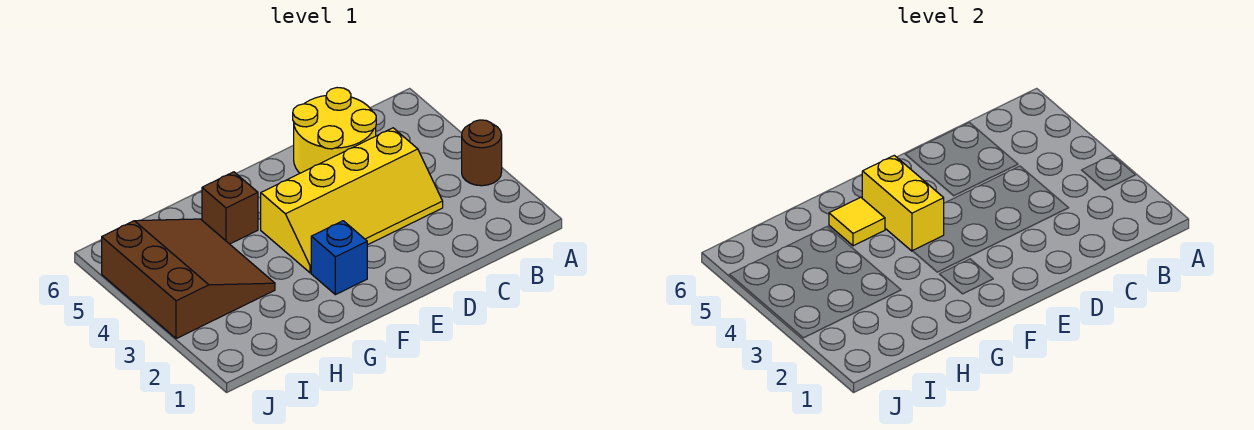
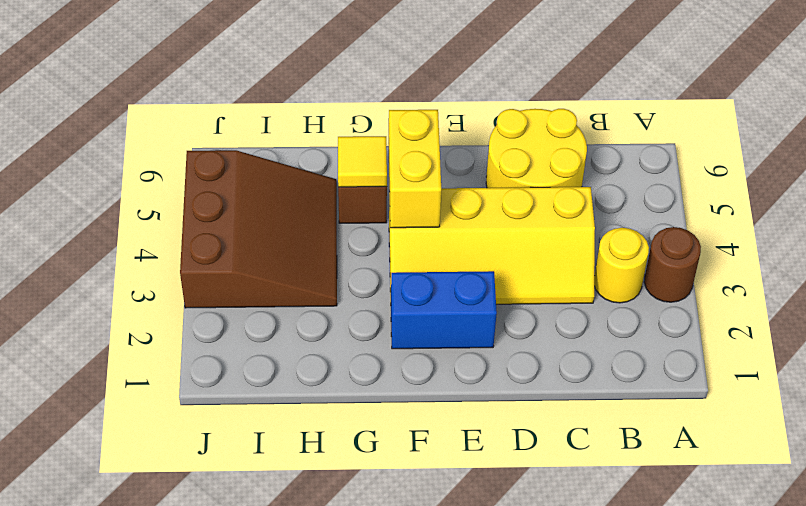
none -> yellow 1x1 round brick [594,228,649,303]
blue 1x1 brick [311,221,367,295] -> blue 1x2 brick [391,271,497,349]

